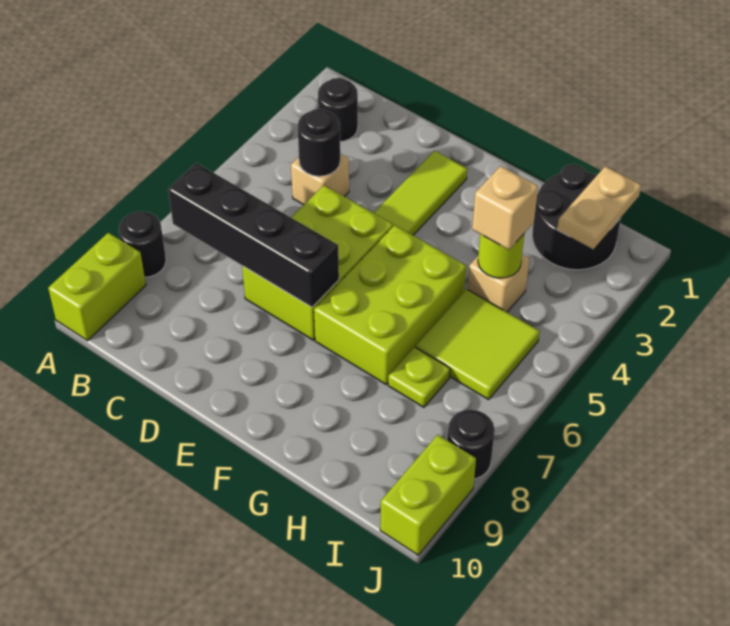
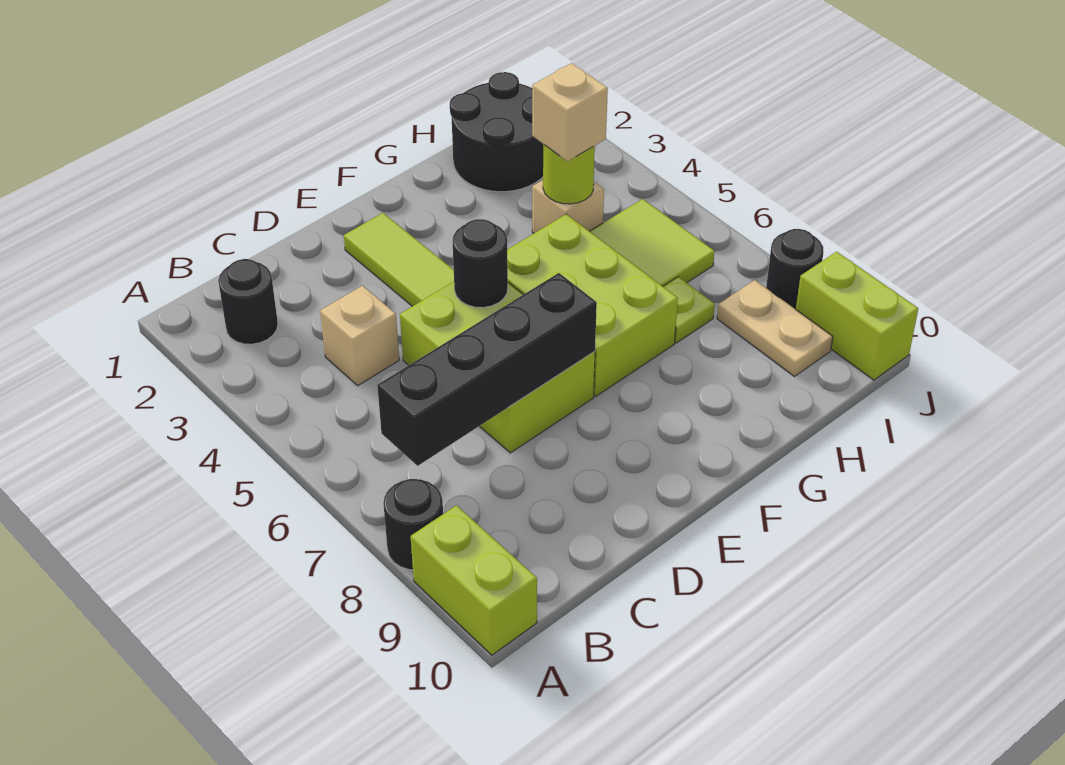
black 1x1 round brick [298,109,340,176] -> black 1x1 round brick moved to [453,219,508,308]
tan 1x2 plate [557,166,641,249] -> tan 1x2 plate moved to [717,280,833,376]

